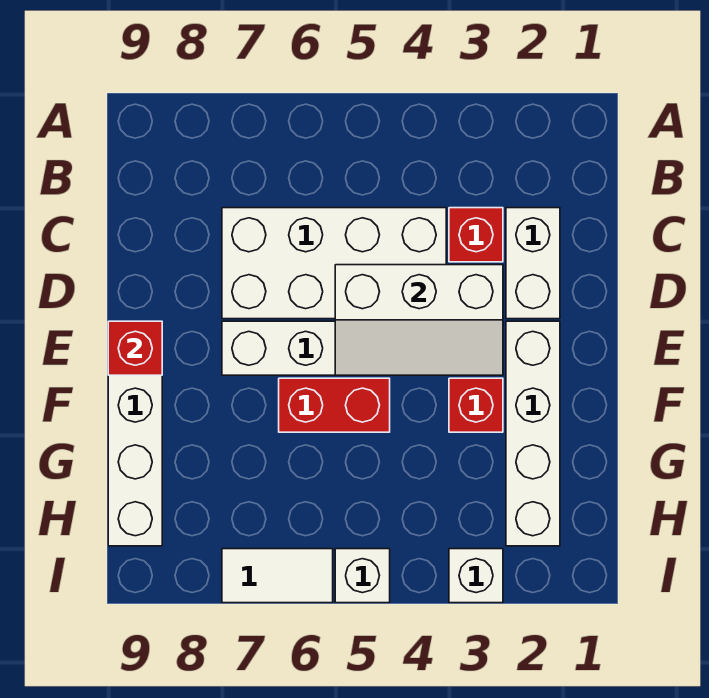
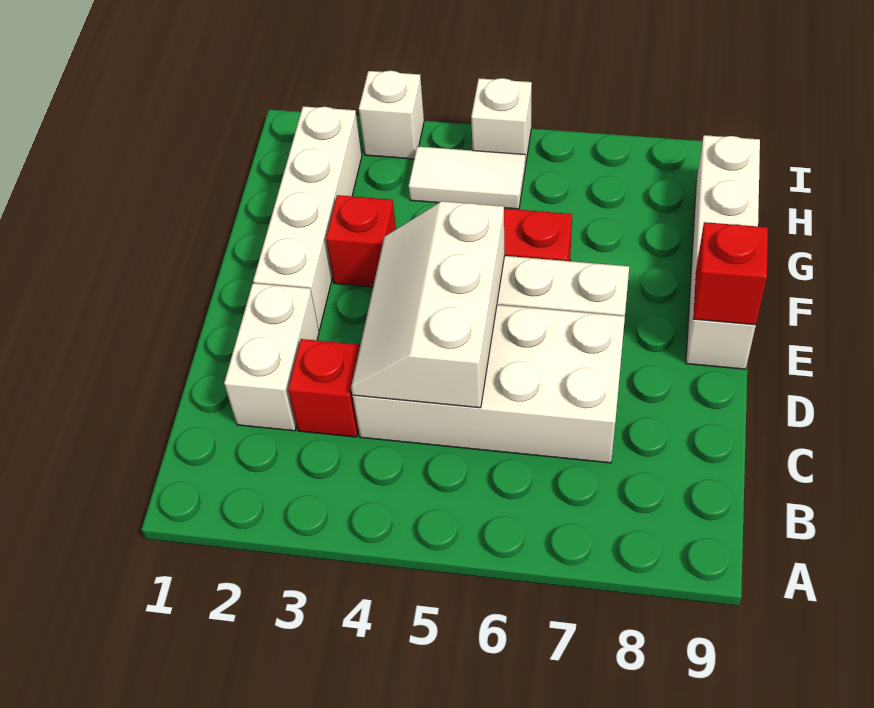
white 2x3 slope [335,265,503,375] -> white 2x3 slope turned to [351,201,505,408]
white 1x2 tile [222,549,333,603] -> white 1x2 tile moved to [409,146,525,209]

